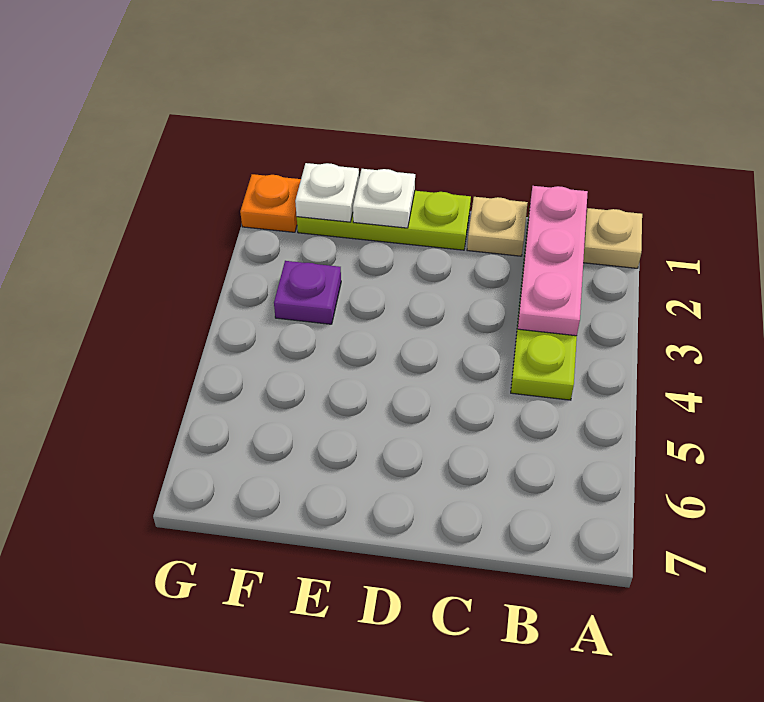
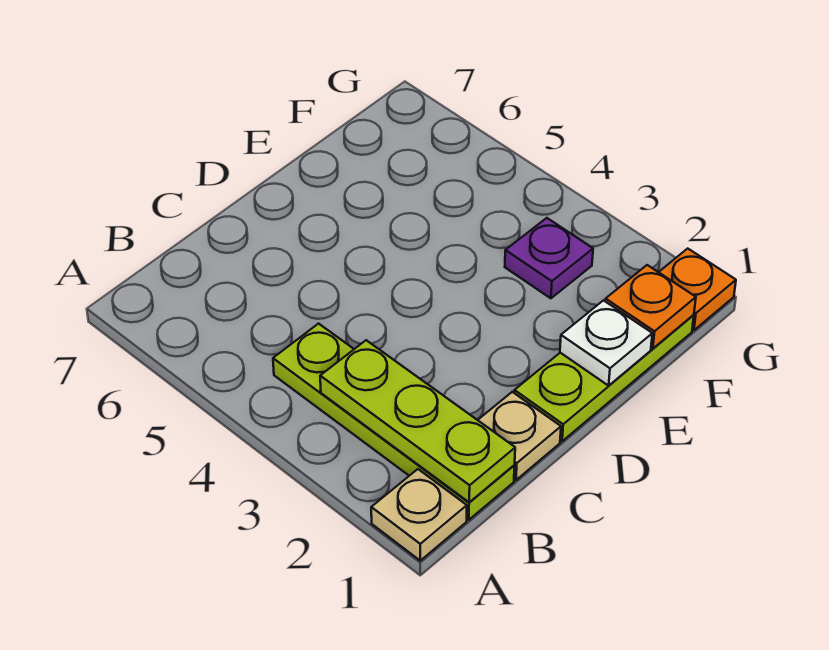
pink 1x3 plate [518,186,588,336] -> lime 1x3 plate [320,340,515,502]
white 1x1 plate [295,163,359,222] -> orange 1x1 plate [605,265,696,349]

